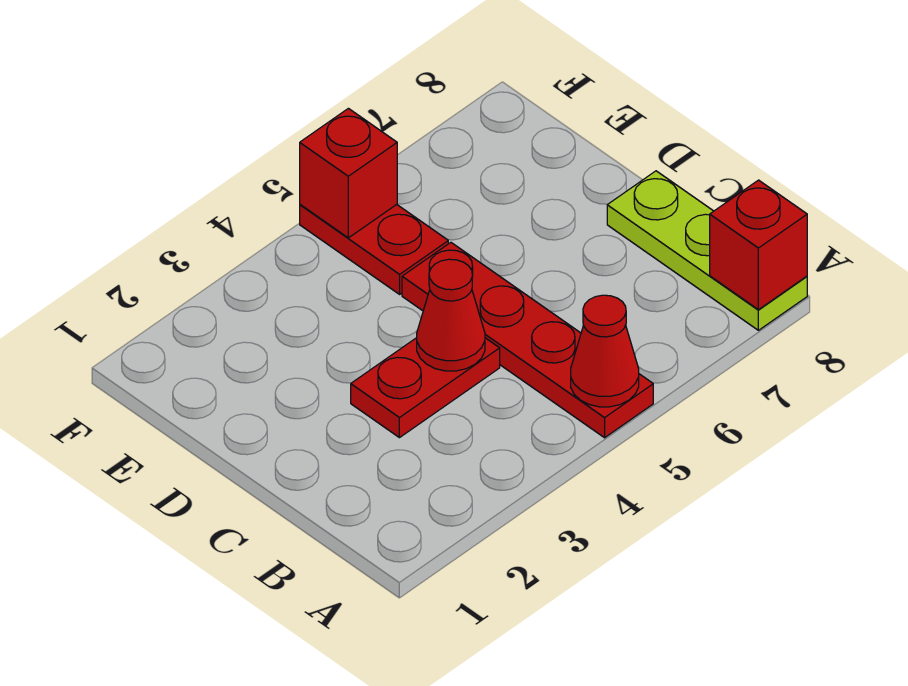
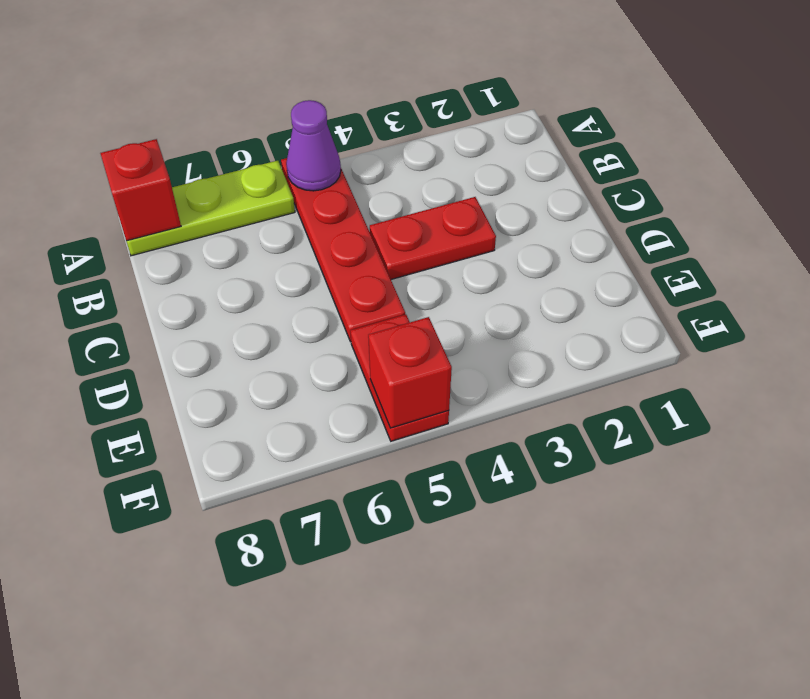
red 1x1 cone [571,295,639,407] -> purple 1x1 cone [286,100,341,191]
lime 1x3 plate [607,171,807,330] -> lime 1x3 plate turned to [127,161,295,256]
red 1x1 cone [417,259,485,371] -> none

